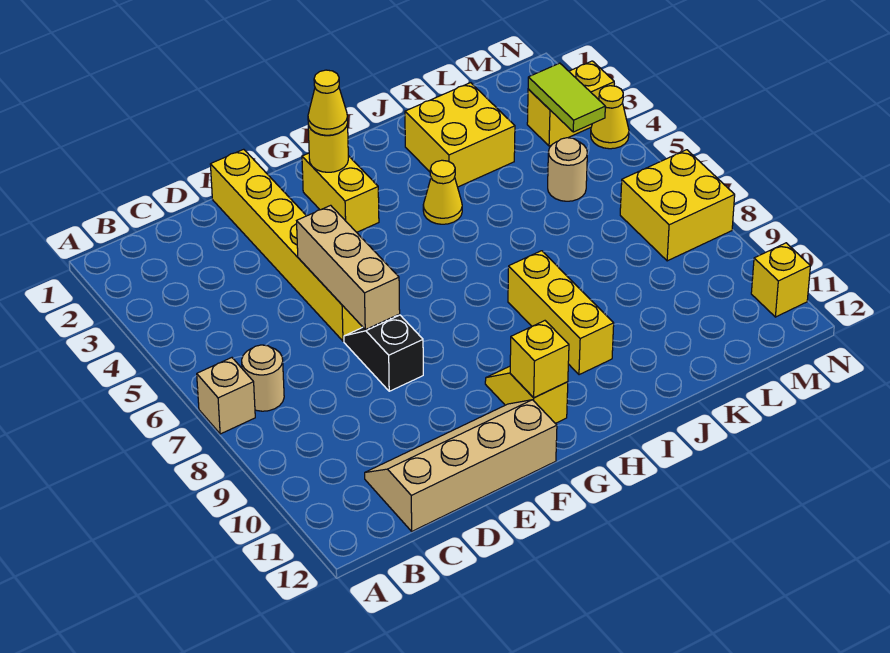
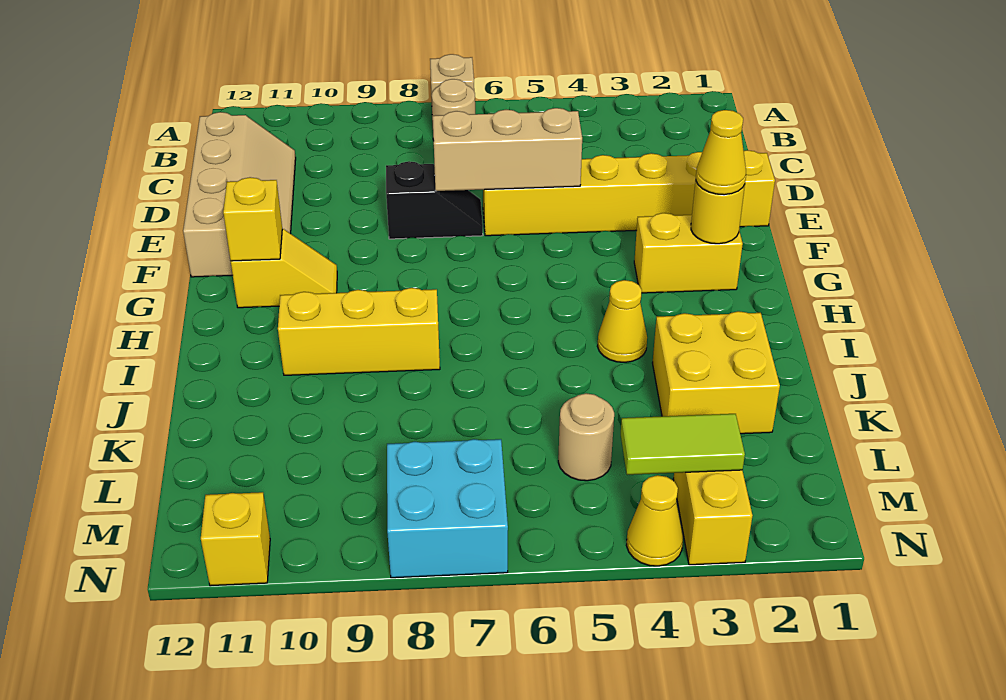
yellow 2x2 brick [620,150,735,261] -> cyan 2x2 brick [387,439,508,578]

